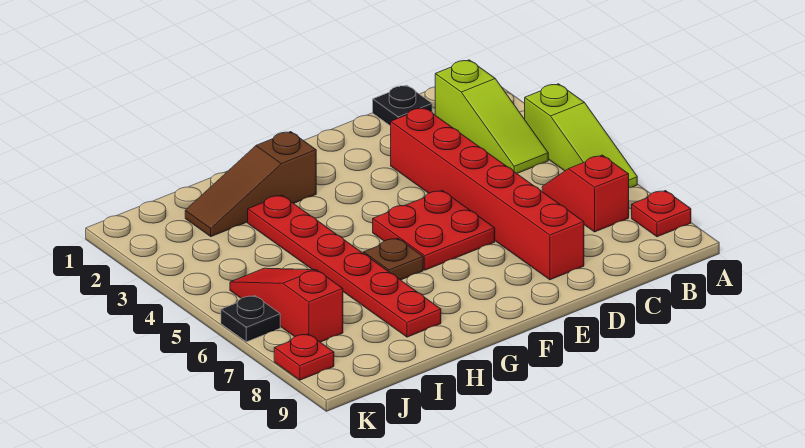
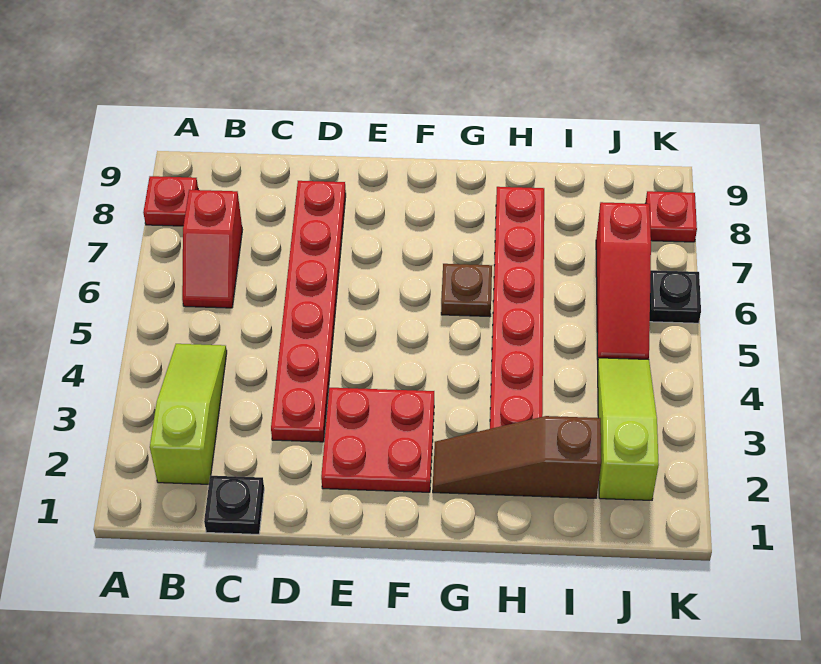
lime 1x3 slope [525,84,637,188] -> lime 1x3 slope moved to [598,358,659,500]
red 1x6 brick [391,108,584,280] -> red 1x6 plate [271,181,346,442]
red 2x2 plate [373,190,495,270] -> red 2x2 plate moved to [321,388,434,492]
brown 1x3 slope [185,132,316,237] -> brown 1x3 slope turned to [433,416,601,498]

